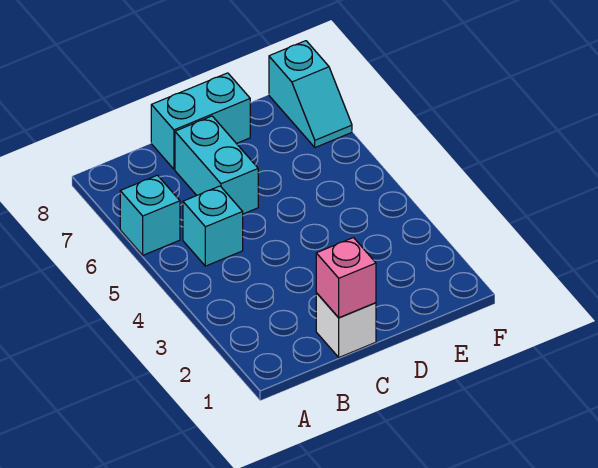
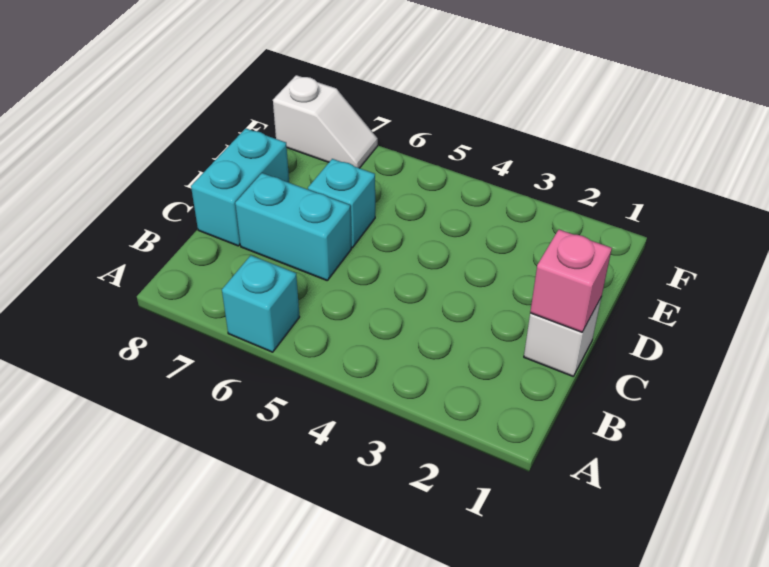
cyan 1x1 brick [183,186,243,266] -> cyan 1x1 brick moved to [308,159,375,248]
cyan 1x2 slope [269,41,352,148] -> white 1x2 slope [273,75,378,168]

